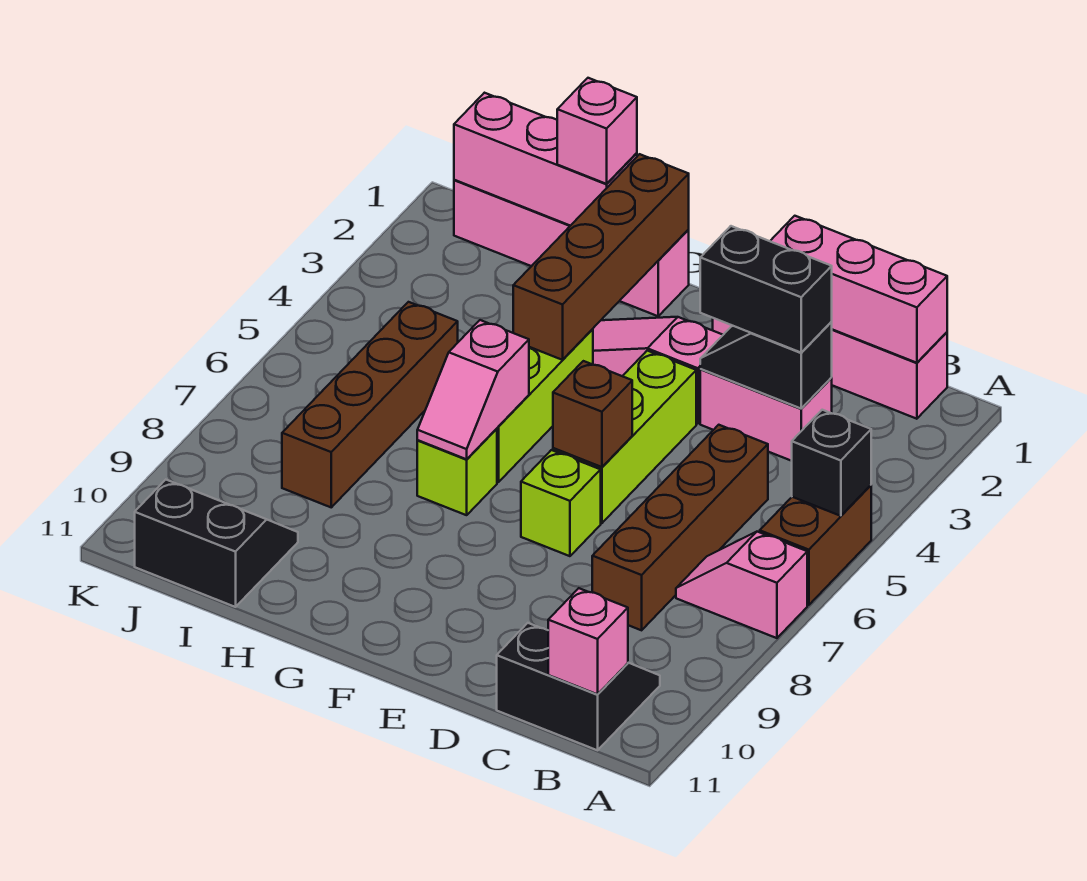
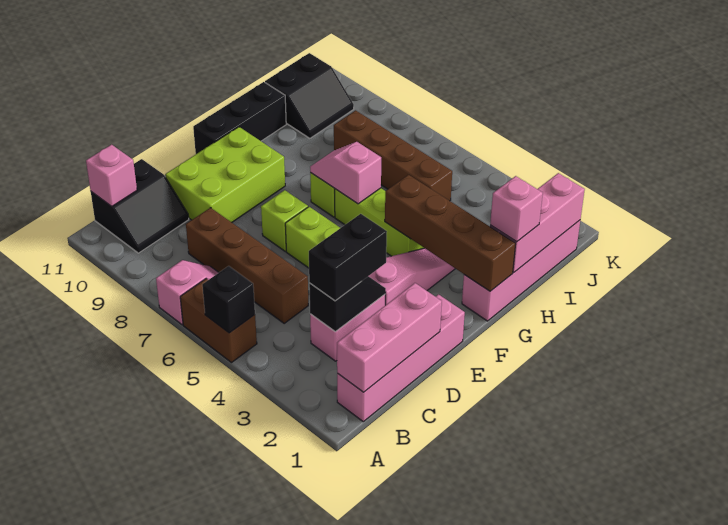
none -> lime 2x3 brick [165,127,285,222]
brown 1x1 brick [553,361,632,467] -> none
none -> black 1x3 brick [193,82,286,154]

